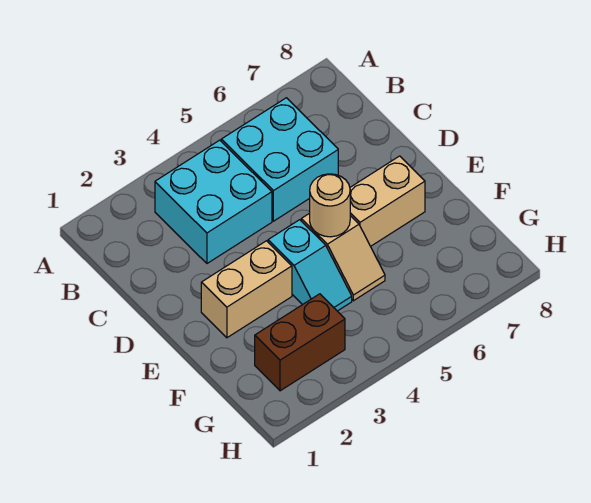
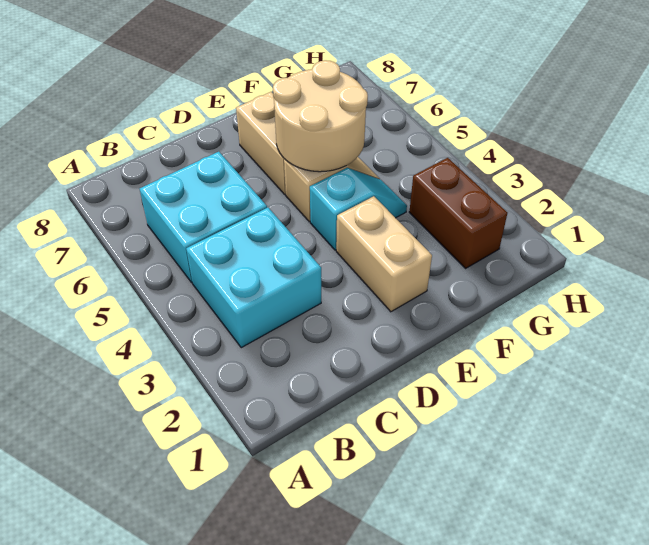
tan 1x1 round brick [310,174,350,237] -> tan 2x2 round brick [273,60,368,172]

